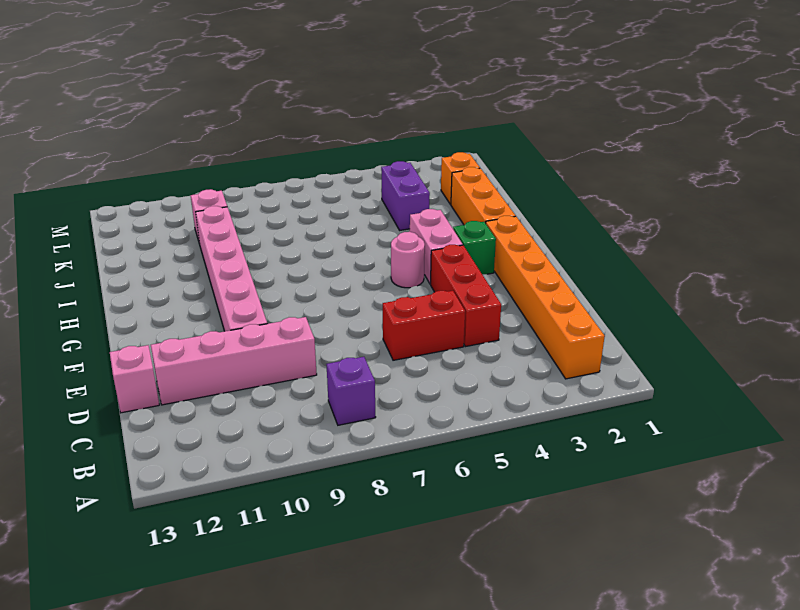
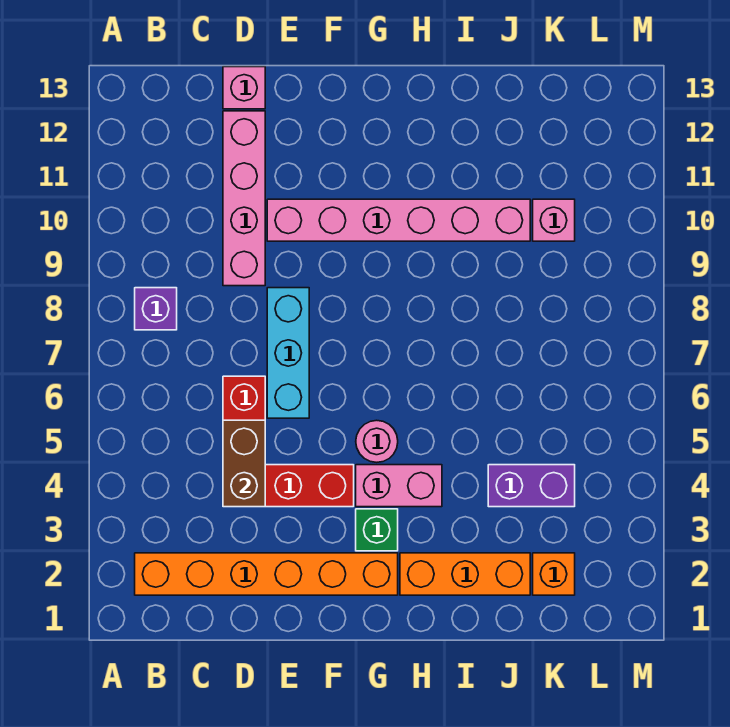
none -> brown 1x2 brick [223,420,265,507]
none -> cyan 1x3 brick [267,288,309,418]

